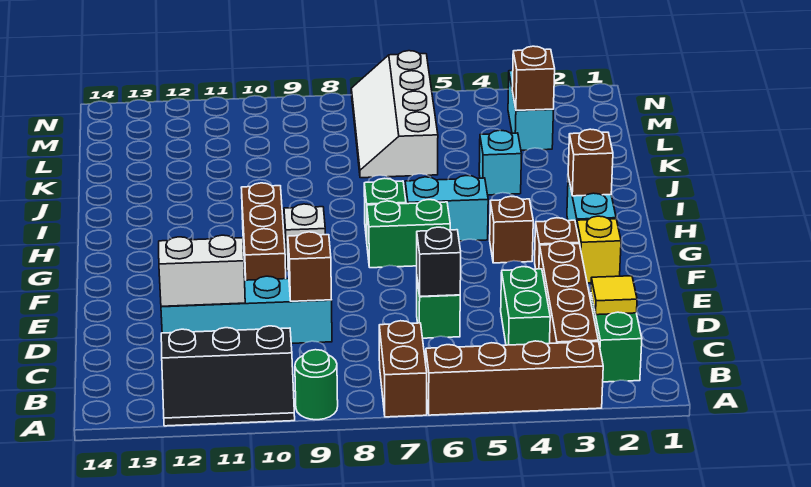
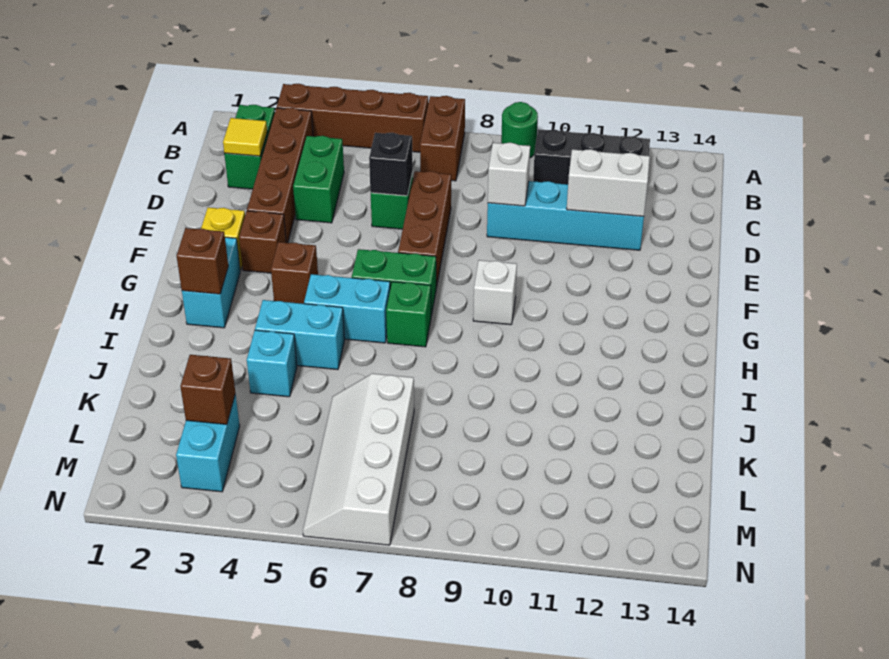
brown 1x1 brick [288,232,331,301] -> white 1x1 brick [488,143,530,206]
brown 1x3 brick [241,183,286,280] -> brown 1x3 brick moved to [398,171,451,288]
none -> cyan 1x2 brick [255,300,345,370]
white 2x4 slope [351,51,438,178] -> white 2x4 slope turned to [303,373,414,545]

